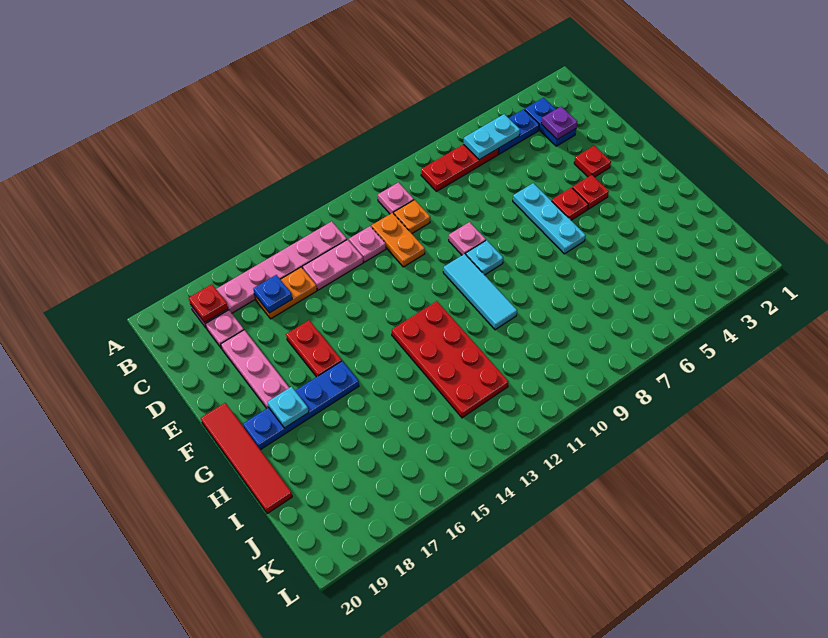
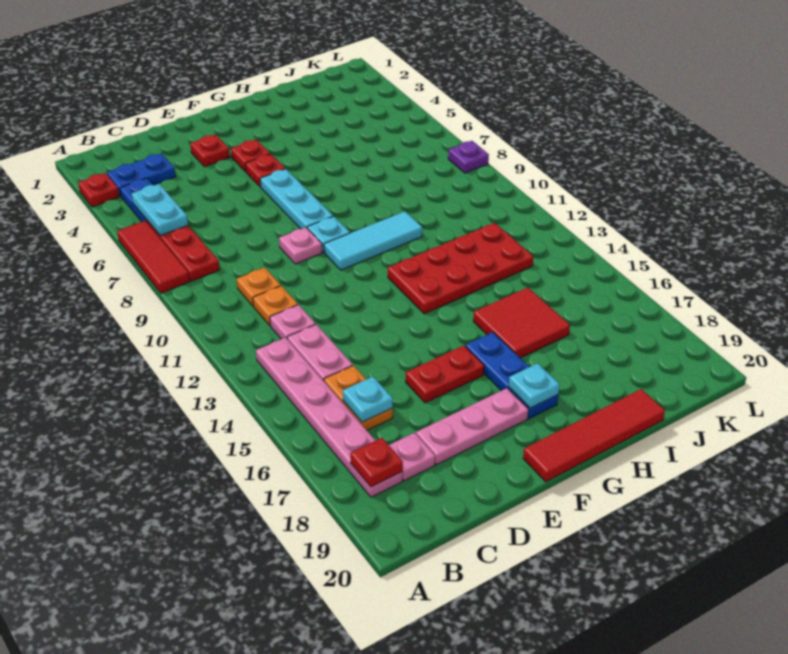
none -> red 1x1 plate [78,173,119,207]
none -> red 1x3 tile [117,221,190,293]
pink 1x1 plate [378,183,414,214] -> none
purple 1x1 plate [541,106,577,140] -> purple 1x1 plate moved to [448,141,489,173]
orange 1x2 plate [371,213,425,267] -> orange 1x1 plate [253,286,298,325]
blue 1x1 plate [253,275,292,313] -> cyan 1x1 plate [343,377,393,422]
cyan 1x3 plate [513,183,586,254] -> cyan 1x3 plate turned to [260,169,333,229]
blue 1x4 plate [243,361,359,450] -> blue 1x3 plate [465,332,558,418]
none -> red 2x2 tile [473,287,570,358]

